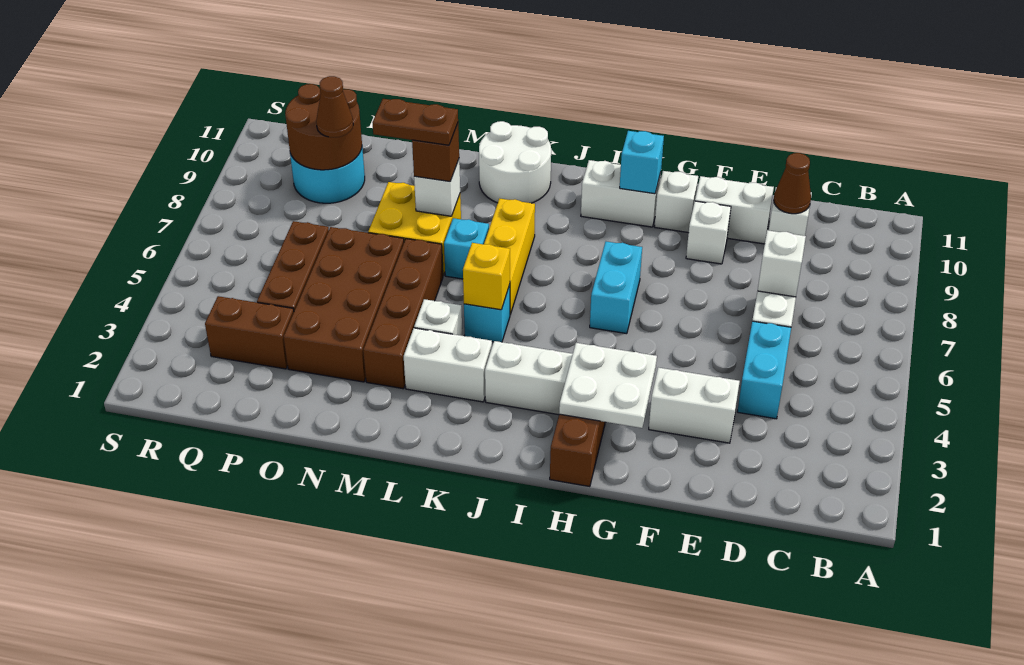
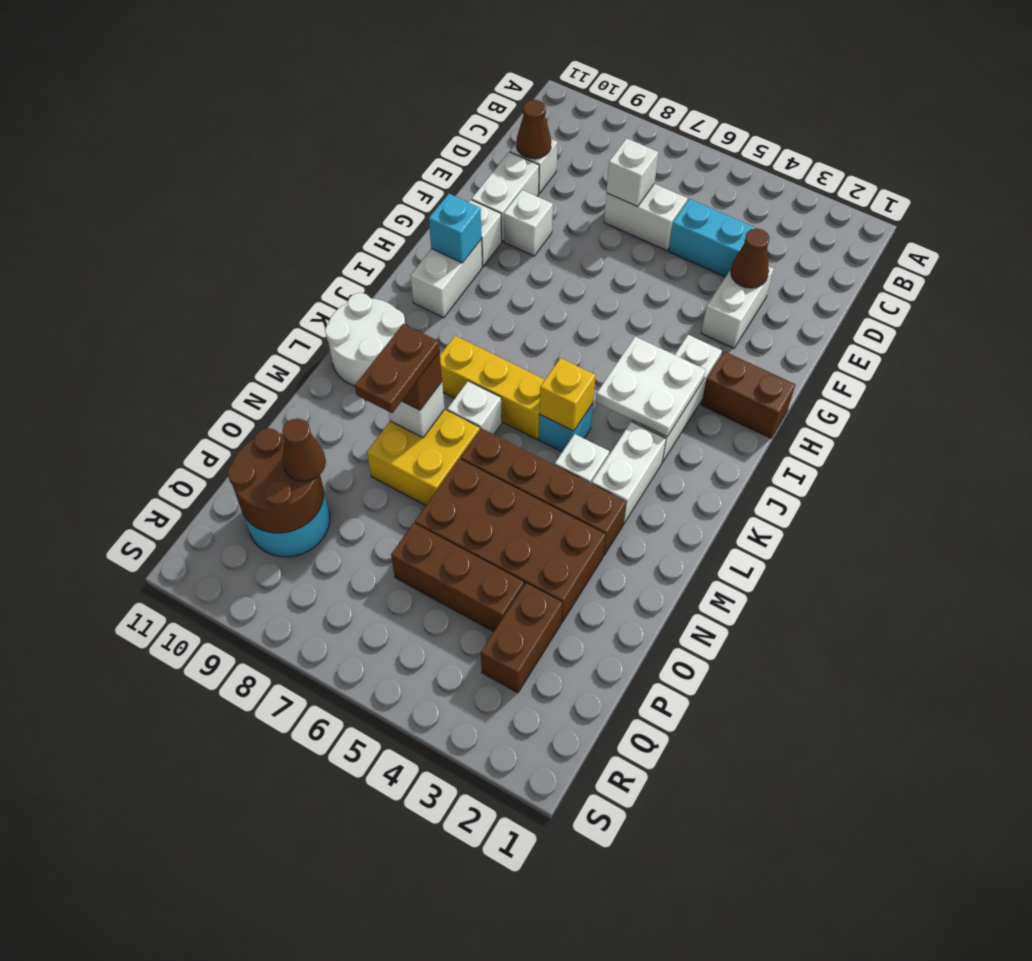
none -> brown 1x1 cone [731,228,770,288]
white 2x2 plate [559,343,657,428] -> white 2x2 plate moved to [596,337,706,437]
cyan 1x2 brick [590,242,642,334] -> none
cyan 1x1 brick [444,218,489,279] -> white 1x1 brick [447,381,502,434]

